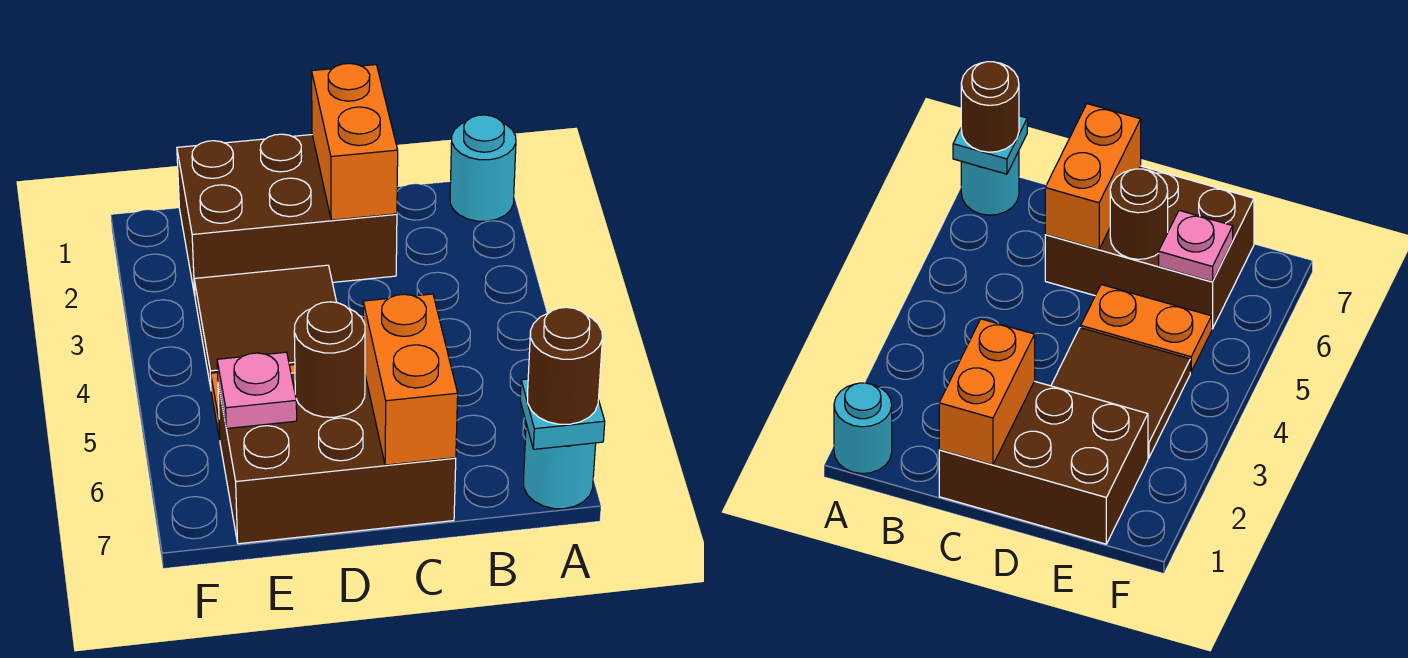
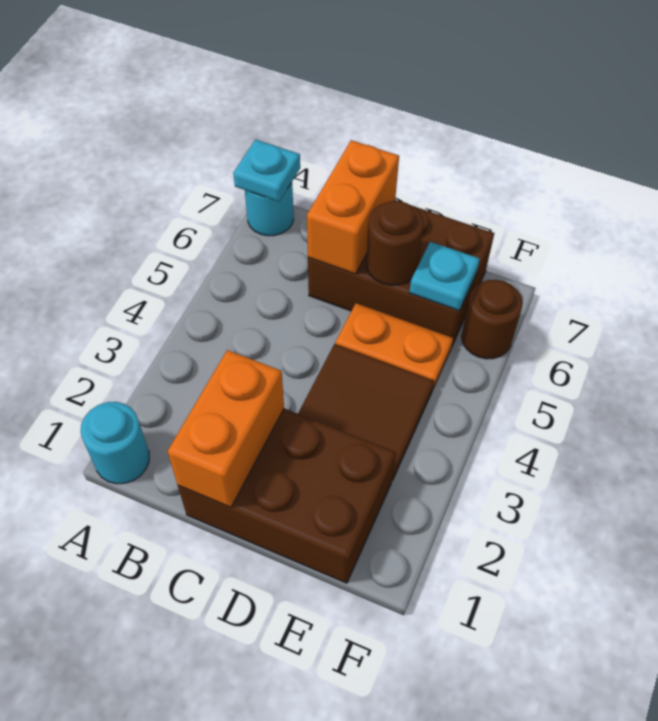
brown 1x1 round brick [527,307,602,424] -> brown 1x1 round brick moved to [461,280,523,359]
pink 1x1 plate [217,352,297,429] -> cyan 1x1 plate [409,242,480,311]

